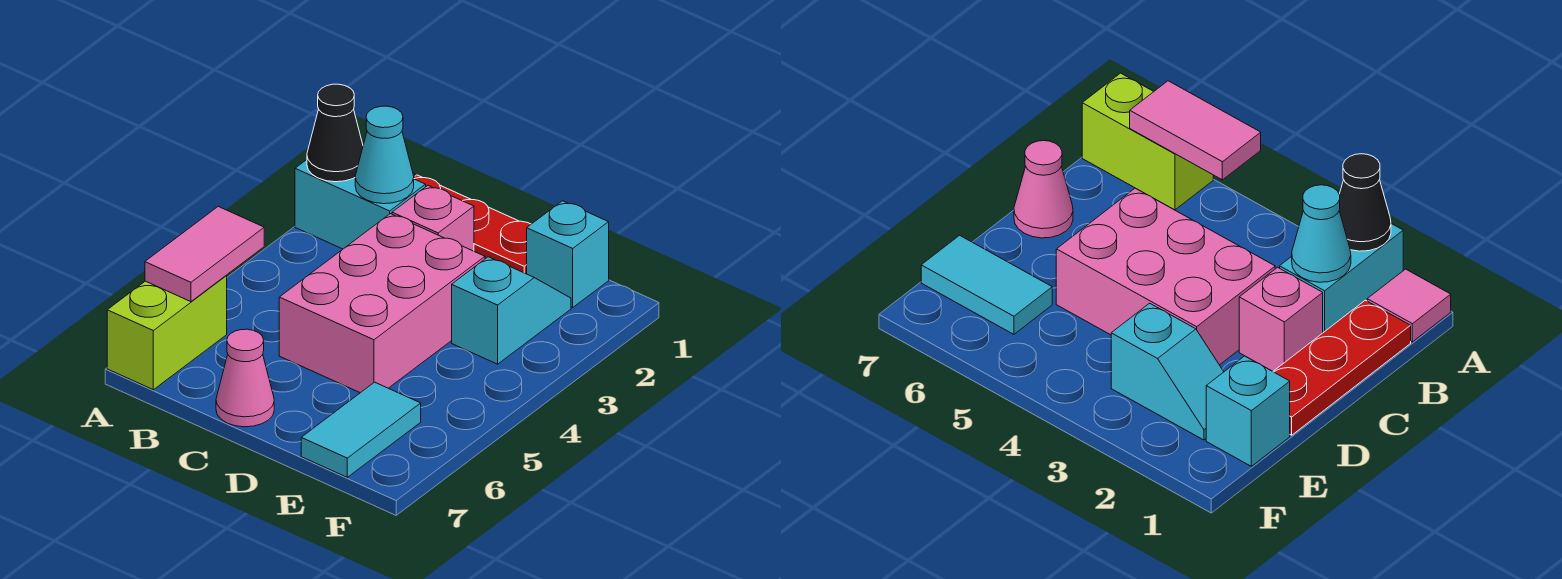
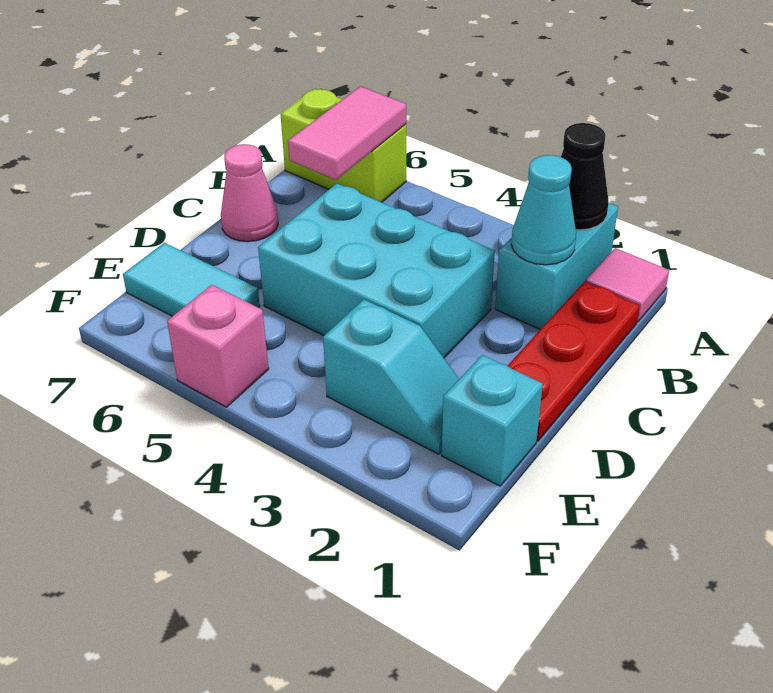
pink 1x2 tile [145,207,264,302] -> pink 1x2 tile turned to [288,86,406,180]
pink 1x1 brick [392,186,474,251] -> pink 1x1 brick moved to [167,285,269,407]
pink 2x3 brick [279,214,485,393] -> cyan 2x3 brick [258,183,495,358]

